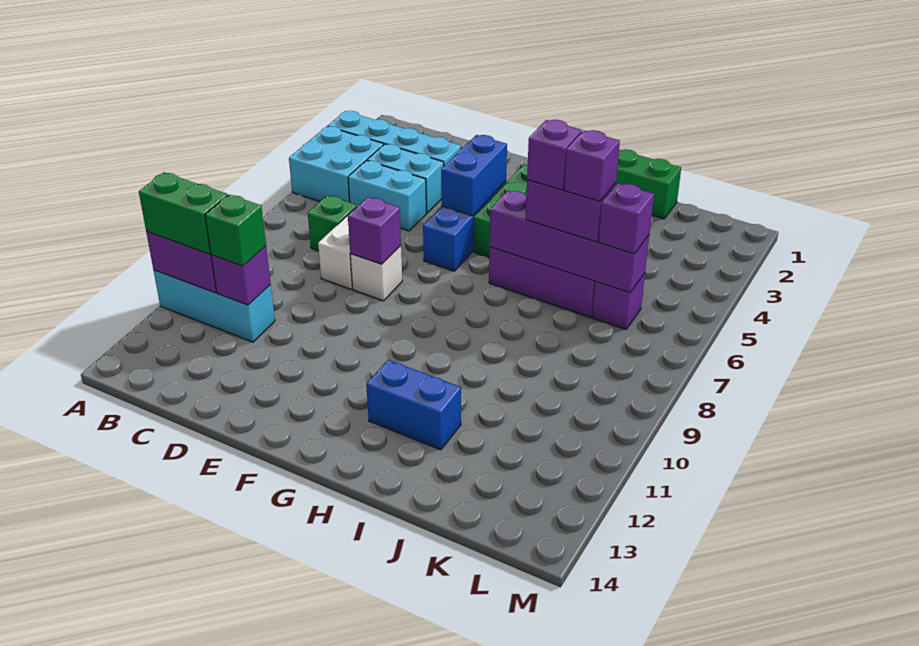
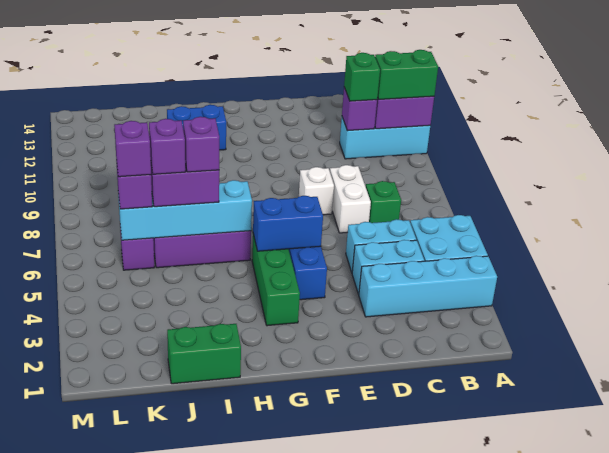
purple 1x1 brick [348,197,401,264] -> purple 1x1 brick moved to [114,121,151,177]
blue 1x2 brick [441,135,507,216] -> blue 1x2 brick turned to [253,196,323,251]
purple 1x4 brick [490,191,649,293] -> cyan 1x4 brick [118,180,252,240]

